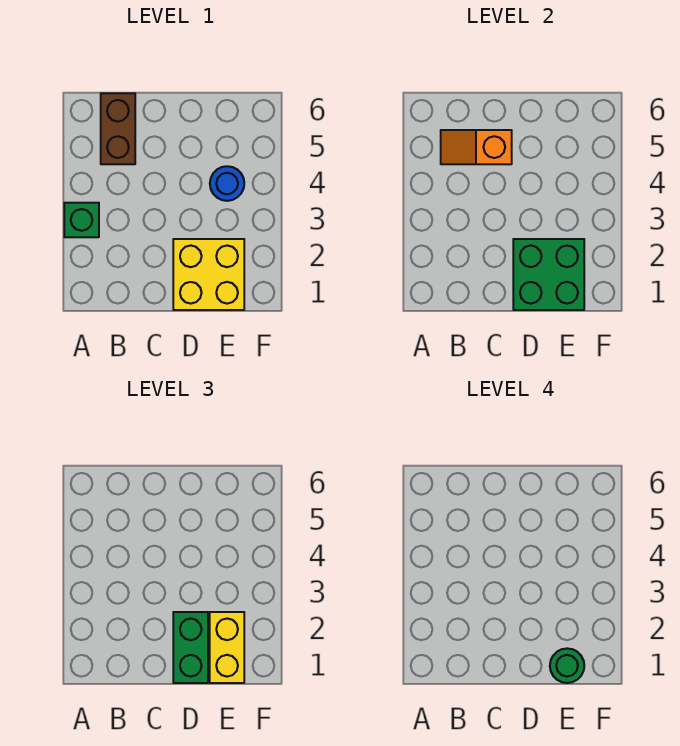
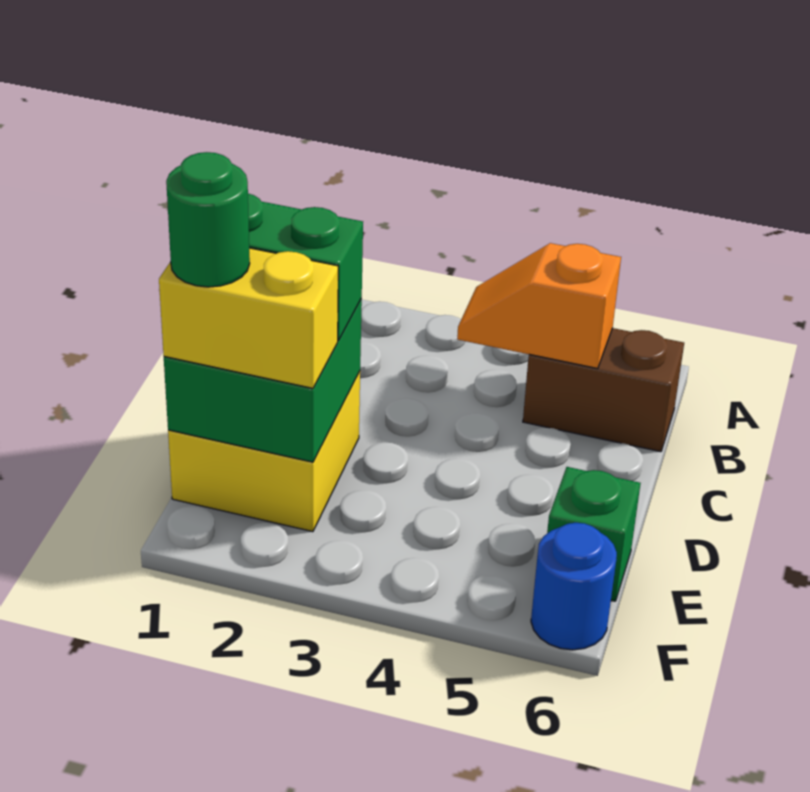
green 1x1 brick [64,203,99,237] -> green 1x1 brick moved to [547,467,641,601]
orange 1x2 slope [441,130,512,164] -> orange 1x2 slope turned to [457,243,621,369]
blue 1x1 round brick [210,166,244,201] -> blue 1x1 round brick moved to [531,523,617,650]

